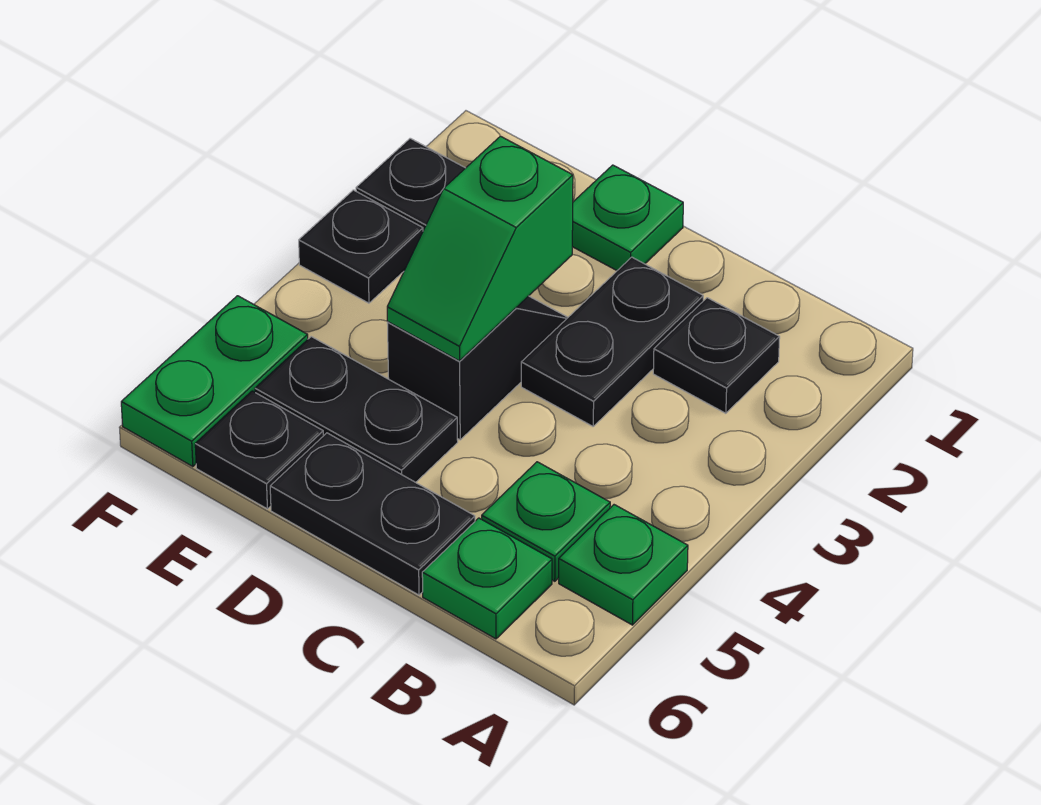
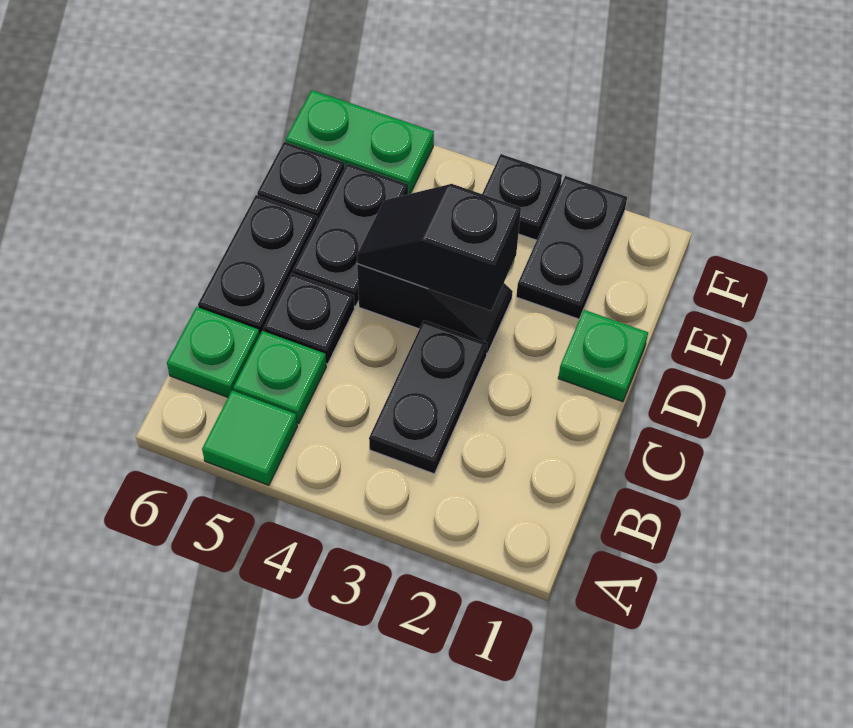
green 1x1 plate [559,505,688,625] -> green 1x1 tile [202,391,297,485]
black 1x1 plate [653,298,780,413] -> black 1x1 plate moved to [264,273,355,364]
black 1x2 plate [521,257,703,426] -> black 1x2 plate turned to [369,320,488,474]
green 1x2 slope [387,136,573,361] -> black 1x2 slope [357,184,521,311]

